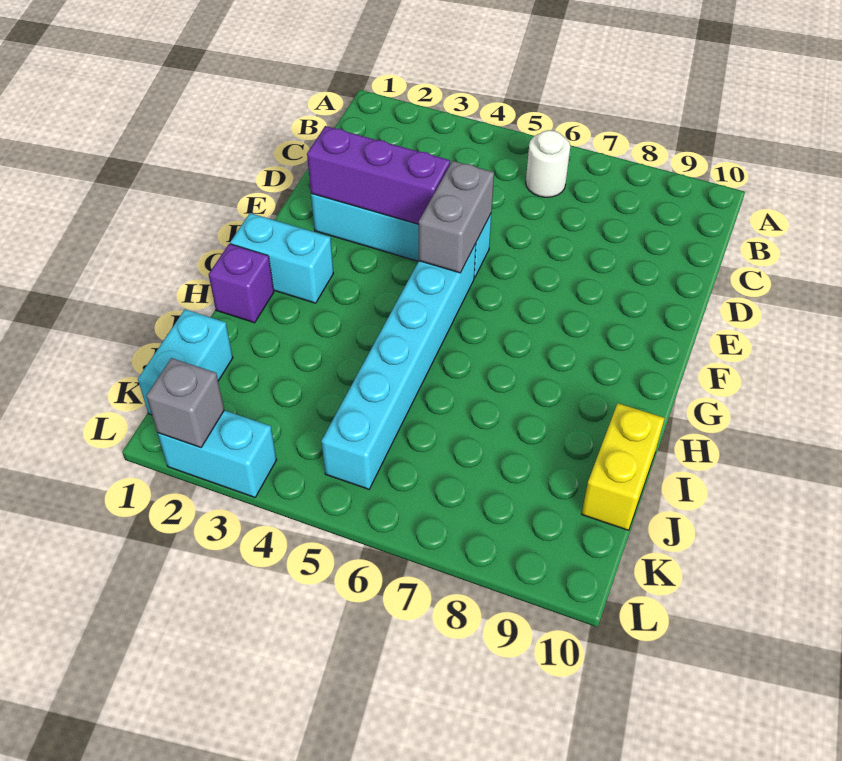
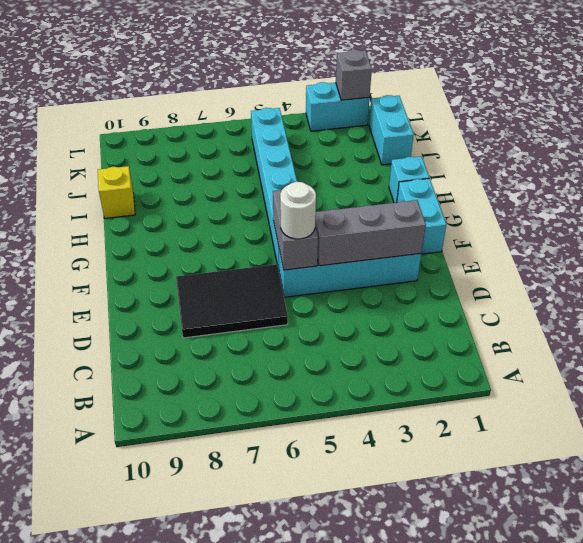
white 1x1 round brick [526,130,570,197] -> white 1x1 round brick moved to [280,182,316,239]
none -> black 2x3 tile [176,264,288,338]
purple 1x3 brick [307,126,450,224] -> grey 1x3 brick [315,200,426,266]
cyan 1x2 brick [230,213,333,303] -> cyan 1x2 brick turned to [397,178,446,254]
purple 1x1 brick [209,244,274,323] -> cyan 1x1 brick [389,156,429,203]
yellow 1x2 brick [582,403,665,530] -> yellow 1x1 brick [98,166,135,218]

